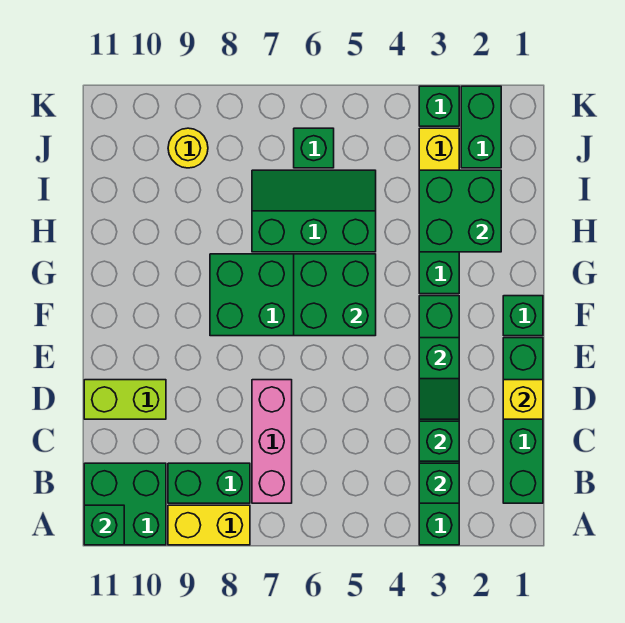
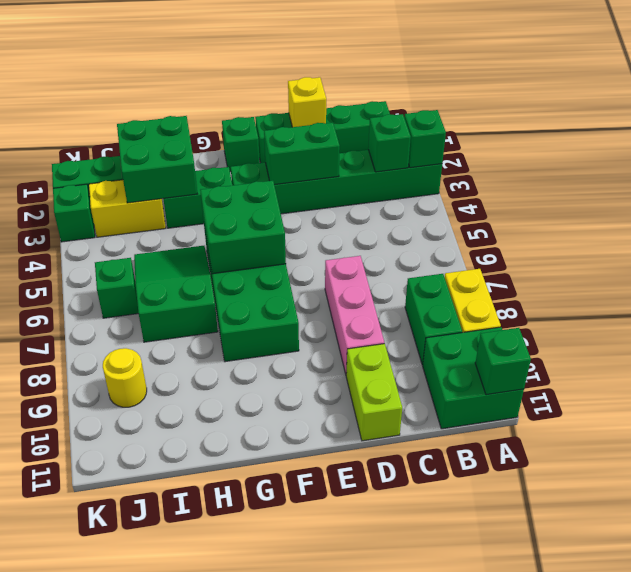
pink 1x3 brick [252,380,292,503] -> pink 1x3 brick turned to [325,256,384,374]
green 1x1 brick [419,421,459,461] -> green 1x1 brick moved to [404,110,446,168]
green 1x2 slope [419,338,459,419] -> green 1x2 brick [264,123,340,185]
green 2x3 slope [252,170,376,252] -> green 2x3 slope turned to [134,246,218,342]

